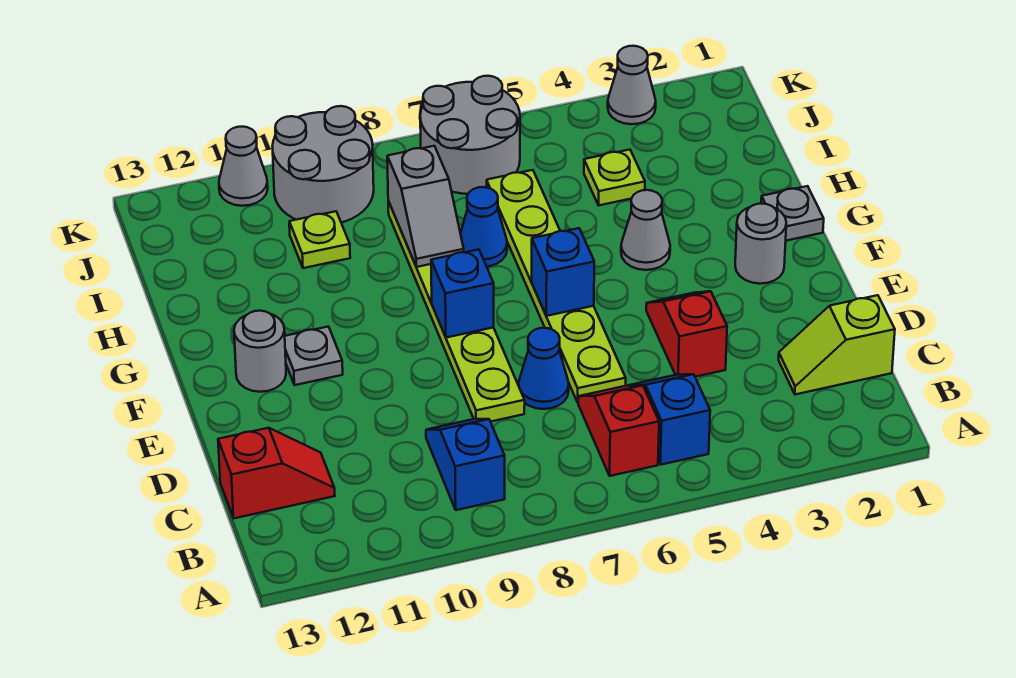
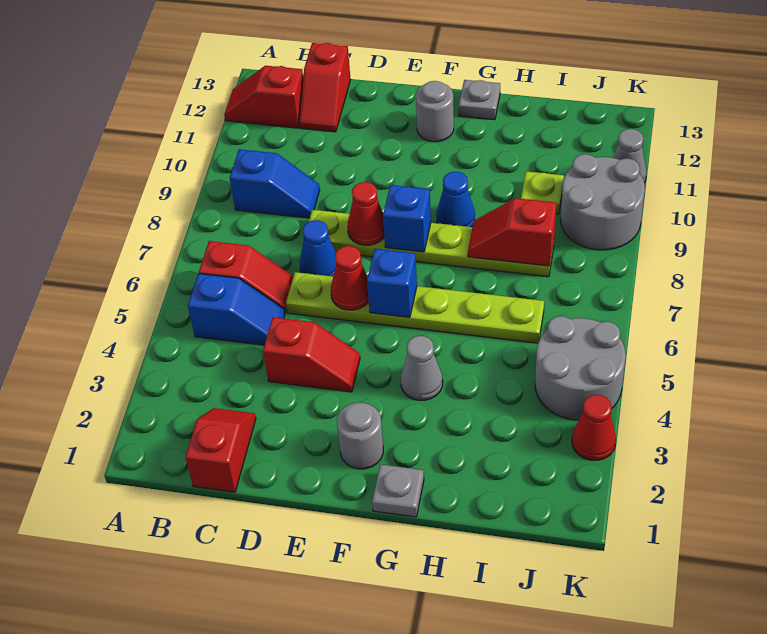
none -> red 1x2 slope [224,66,303,128]
lime 1x2 slope [779,295,895,395] -> red 1x2 slope [185,408,256,492]
none -> red 1x1 cone [331,246,369,310]
none -> red 1x1 cone [347,182,384,245]
grey 1x1 plate [285,327,343,385] -> grey 1x1 plate moved to [459,80,500,120]
blue 1x1 cone [460,187,507,266] -> blue 1x1 cone moved to [436,172,475,227]
grey 1x2 slope [387,146,464,267] -> red 1x2 slope [468,198,556,266]
lime 1x1 plate [584,150,645,205] -> none
grey 2x2 round brick [420,76,520,194] -> grey 2x2 round brick moved to [535,316,626,420]
grey 1x1 cone [608,46,656,124] -> red 1x1 cone [572,395,616,460]

